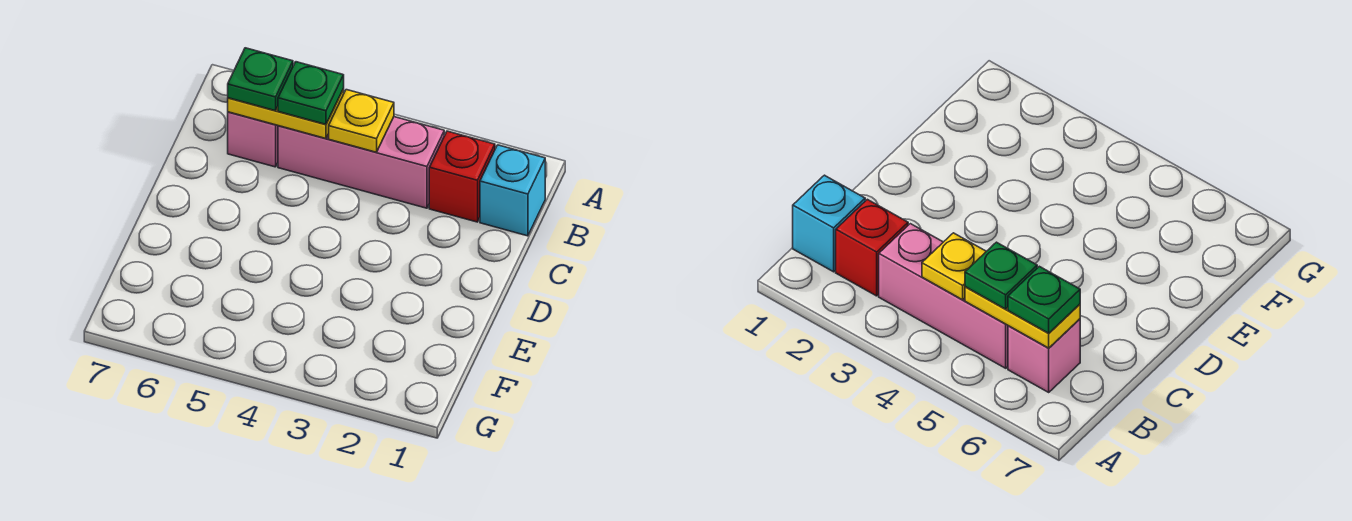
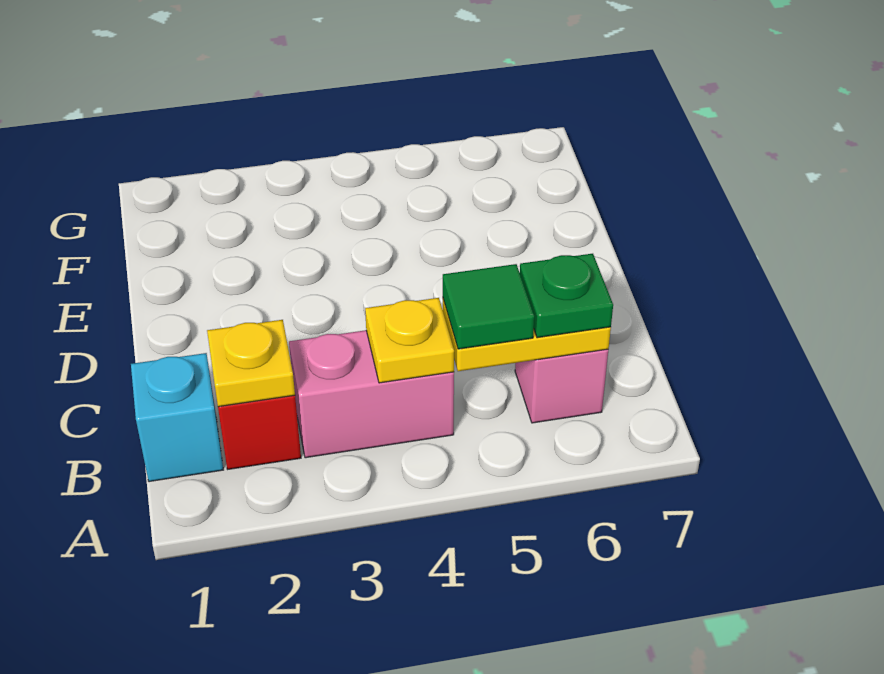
none -> yellow 1x1 plate [207,320,295,407]
pink 1x3 brick [278,117,444,208] -> pink 1x2 brick [289,330,454,458]
green 1x1 plate [278,62,344,125] -> green 1x1 tile [443,264,534,349]

